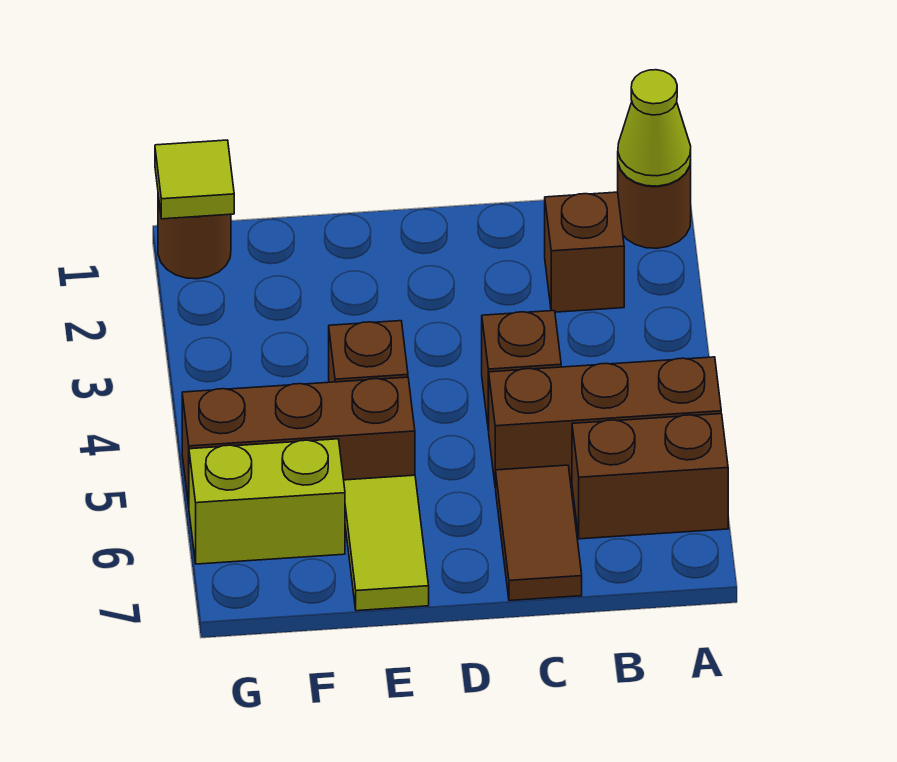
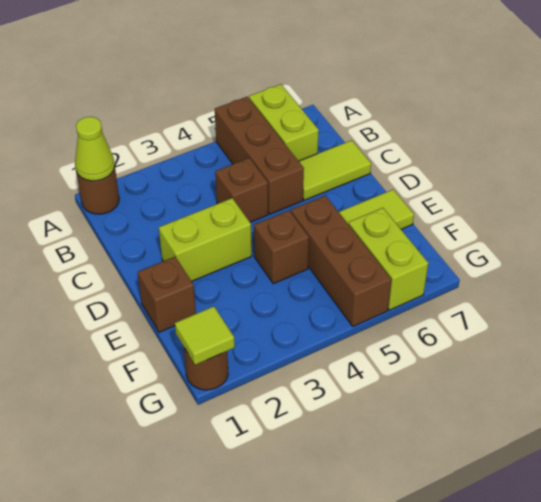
brown 1x2 brick [572,414,728,539] -> lime 1x2 brick [249,84,319,161]
brown 1x1 brick [545,192,624,312] -> brown 1x1 brick moved to [138,257,196,332]
brown 1x2 tile [496,465,582,601] -> lime 1x2 tile [299,140,371,200]
none -> lime 1x2 brick [159,198,252,281]

